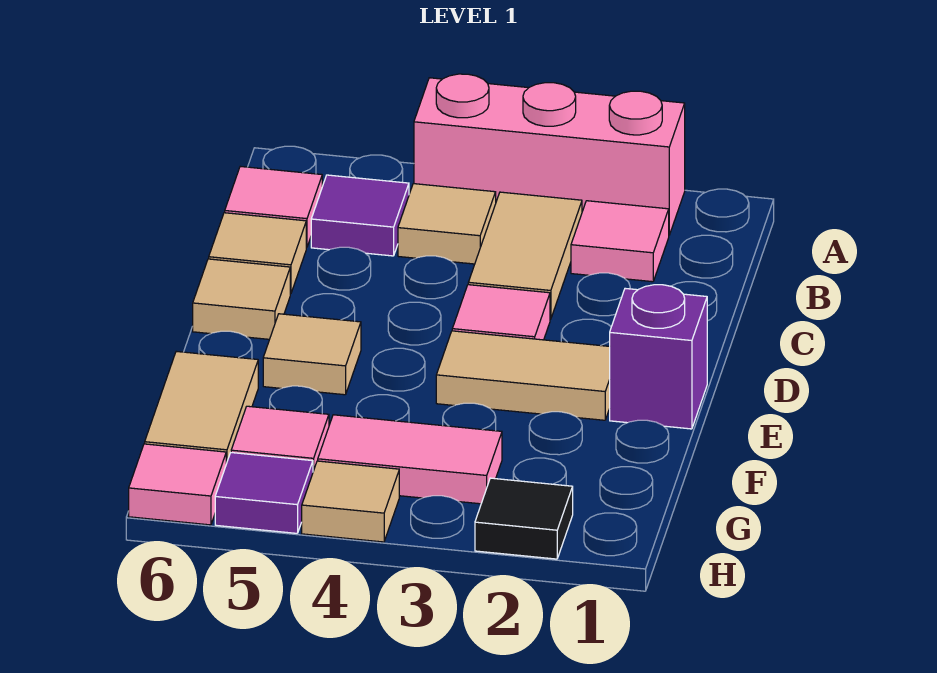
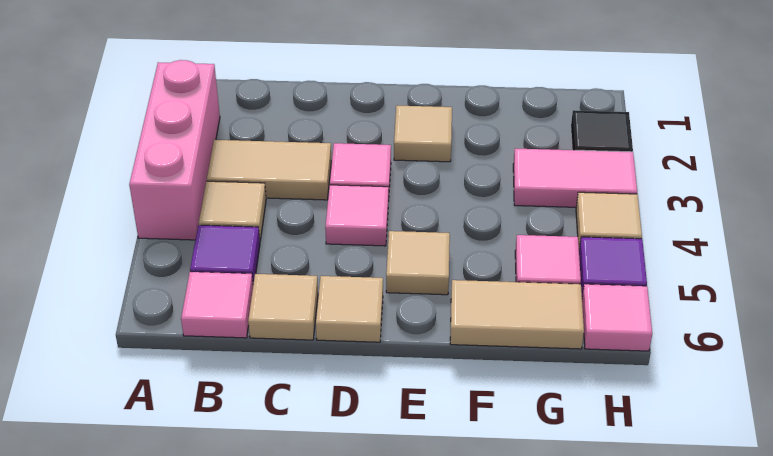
pink 1x1 tile [571,201,669,282] -> pink 1x1 tile moved to [325,185,389,246]
purple 1x1 brick [610,285,707,429] -> none
tan 1x2 tile [436,331,610,420] -> tan 1x1 tile [394,106,452,162]
pink 1x2 tile [318,415,502,504] -> pink 1x2 tile turned to [513,149,637,207]

